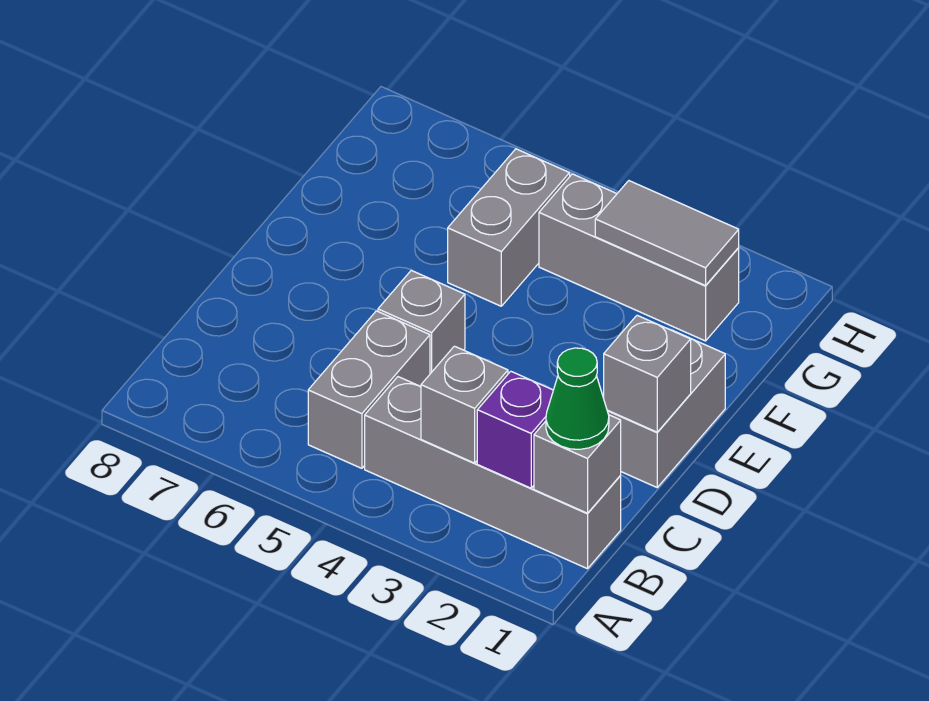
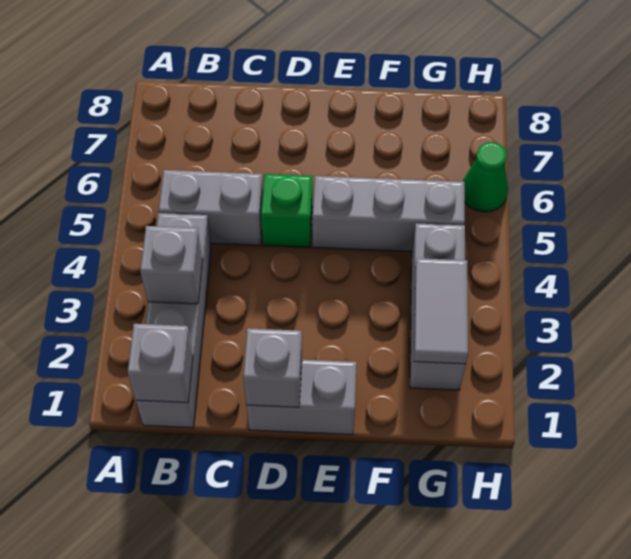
green 1x1 cone [546,348,609,449] -> green 1x1 cone moved to [463,142,508,212]
purple 1x1 brick [477,371,553,488] -> none
grey 1x1 brick [378,270,465,374] -> green 1x1 brick [261,174,313,247]
grey 1x2 brick [448,149,570,306] -> grey 1x3 brick [313,176,465,252]

